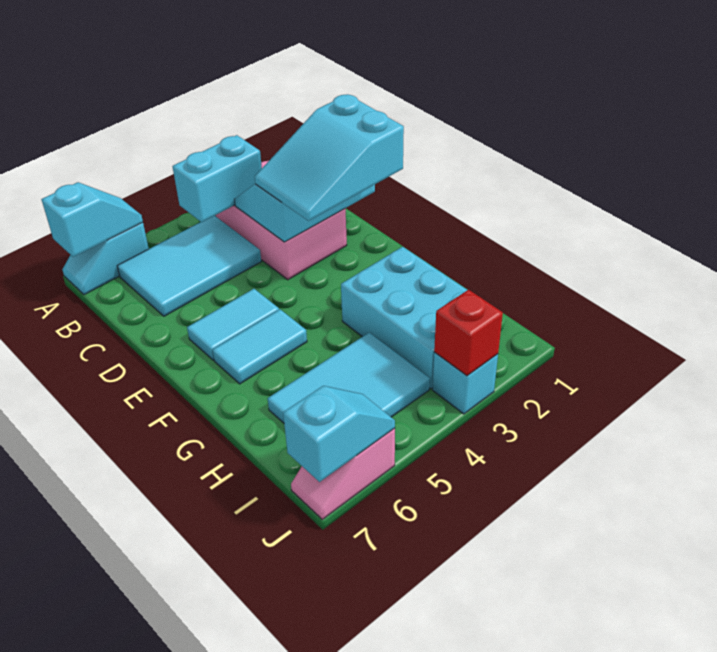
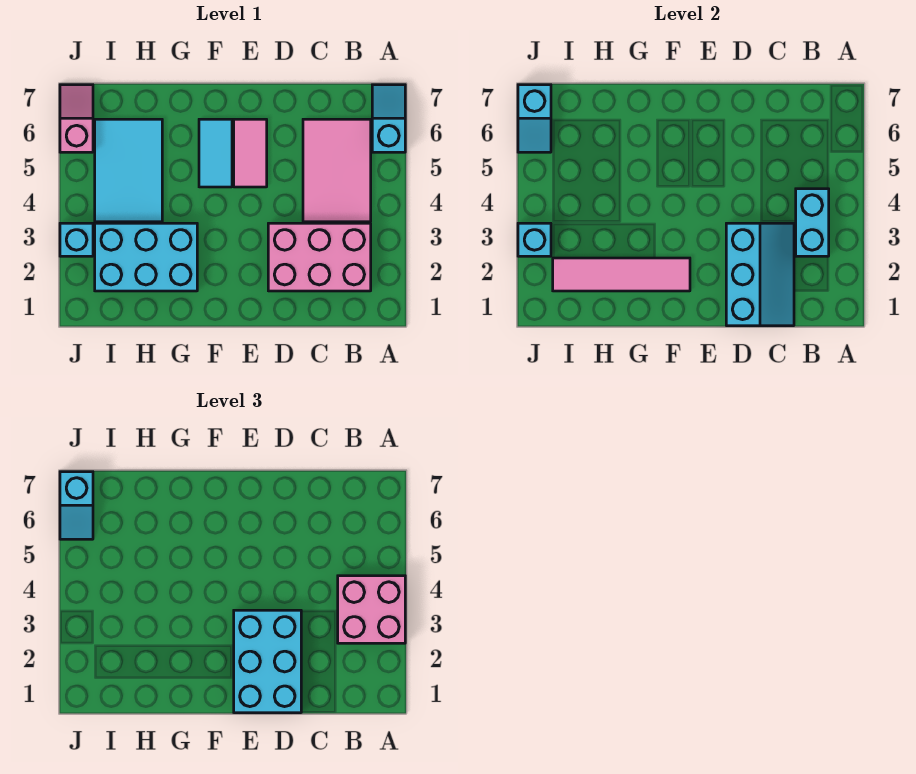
none -> pink 2x2 brick [338,576,405,643]
cyan 1x2 slope [42,182,143,257] -> cyan 1x2 slope moved to [60,472,93,539]
cyan 2x3 tile [117,216,261,316] -> pink 2x3 tile [303,119,371,222]
cyan 2x3 slope [255,94,404,221] -> cyan 2x3 brick [234,610,301,713]
cyan 1x2 tile [187,289,279,360] -> pink 1x2 tile [234,119,267,187]
none -> pink 1x4 tile [553,258,690,291]
red 1x1 brick [434,290,503,376] -> cyan 1x1 brick [518,223,551,256]

